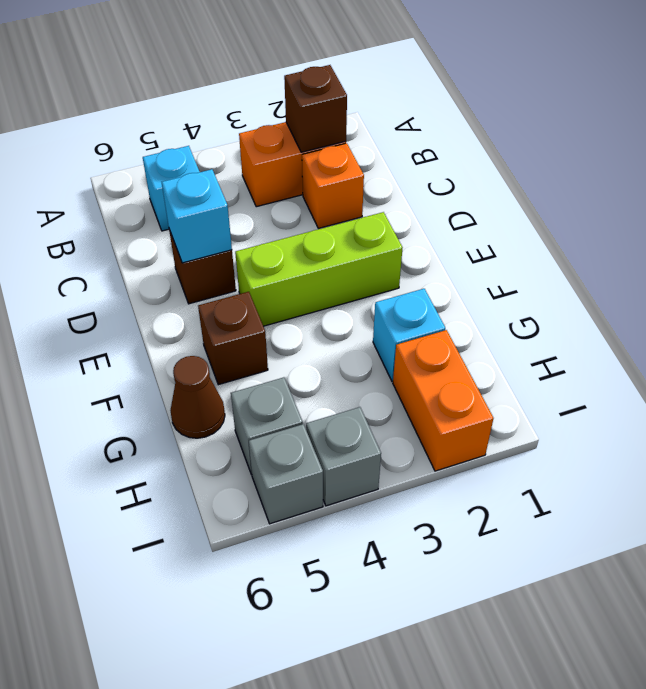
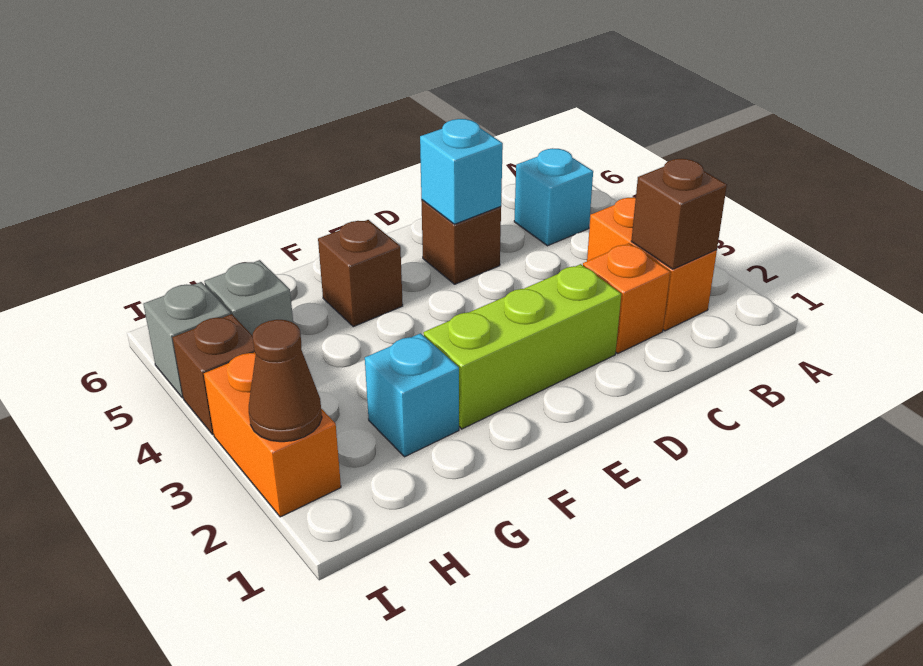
lime 1x3 brick [235,212,403,326] -> lime 1x3 brick turned to [423,264,621,429]
brown 1x1 cone [170,356,225,438] -> brown 1x1 cone moved to [249,320,322,442]
orange 1x2 brick [393,330,494,471] -> orange 1x2 brick turned to [204,353,341,517]
grey 1x1 brick [306,407,381,506] -> brown 1x1 brick [172,314,255,434]

